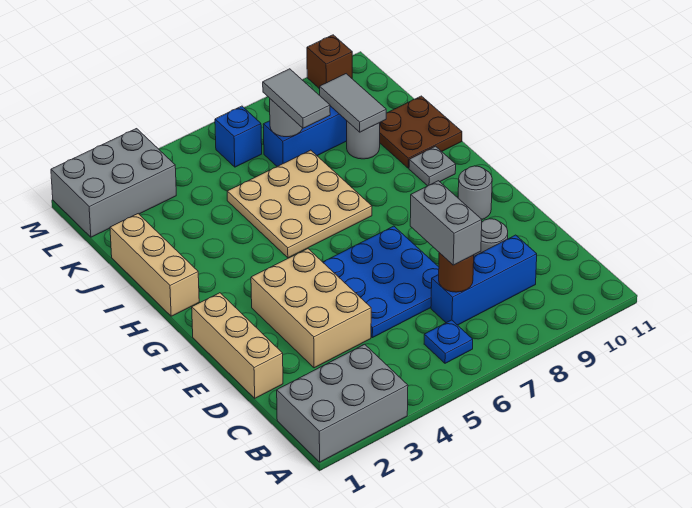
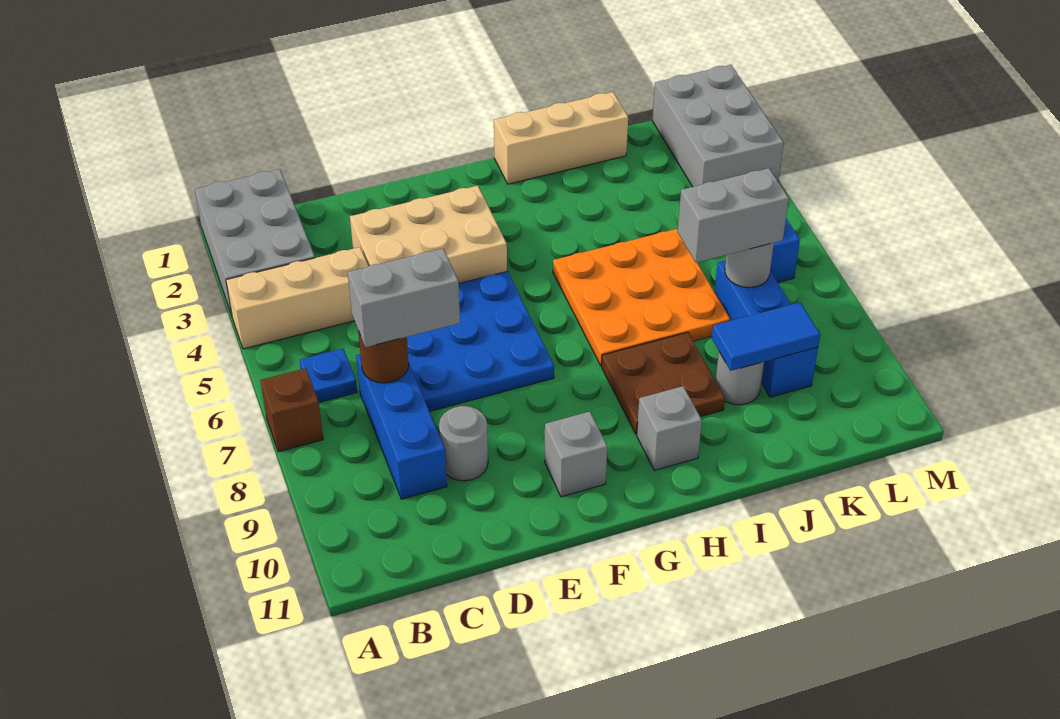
tan 1x3 brick [192,293,283,398] -> tan 1x3 brick moved to [226,247,368,349]
grey 1x1 round brick [458,166,492,219] -> grey 1x1 brick [545,412,607,497]
tan 3x3 plate [227,150,372,258] -> orange 3x3 plate [553,229,731,366]
grey 1x1 plate [409,146,456,186] -> grey 1x1 brick [637,386,702,470]
brown 2x2 plate [380,96,462,168] -> brown 2x2 plate moved to [602,332,725,434]
grey 1x2 tile [263,69,330,128] -> grey 1x2 brick [678,168,789,263]
grey 1x2 tile [320,74,386,132] -> blue 1x2 tile [712,302,820,371]
brown 1x1 brick [307,35,352,89] -> brown 1x1 brick moved to [260,368,323,452]

